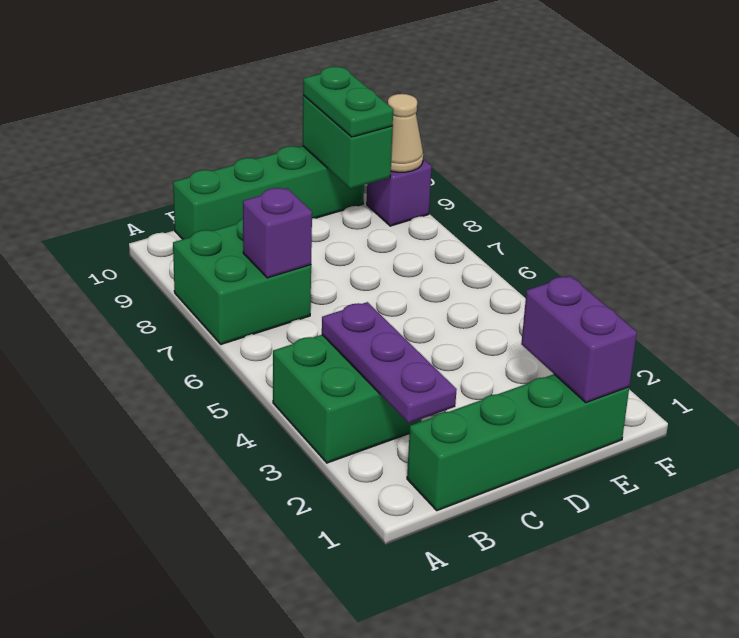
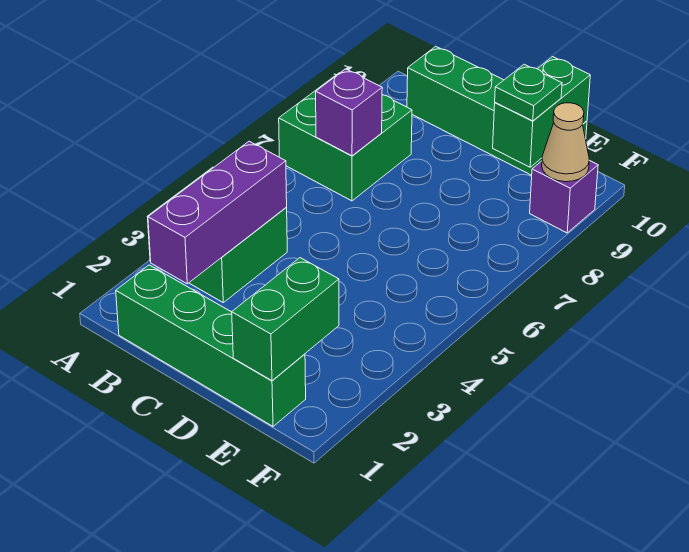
purple 1x3 plate [322,302,457,423] -> purple 1x3 brick [148,141,287,284]
purple 1x2 brick [521,276,637,403] -> green 1x2 brick [232,258,339,381]
green 1x2 plate [303,67,393,137] -> green 1x1 plate [495,64,562,121]

